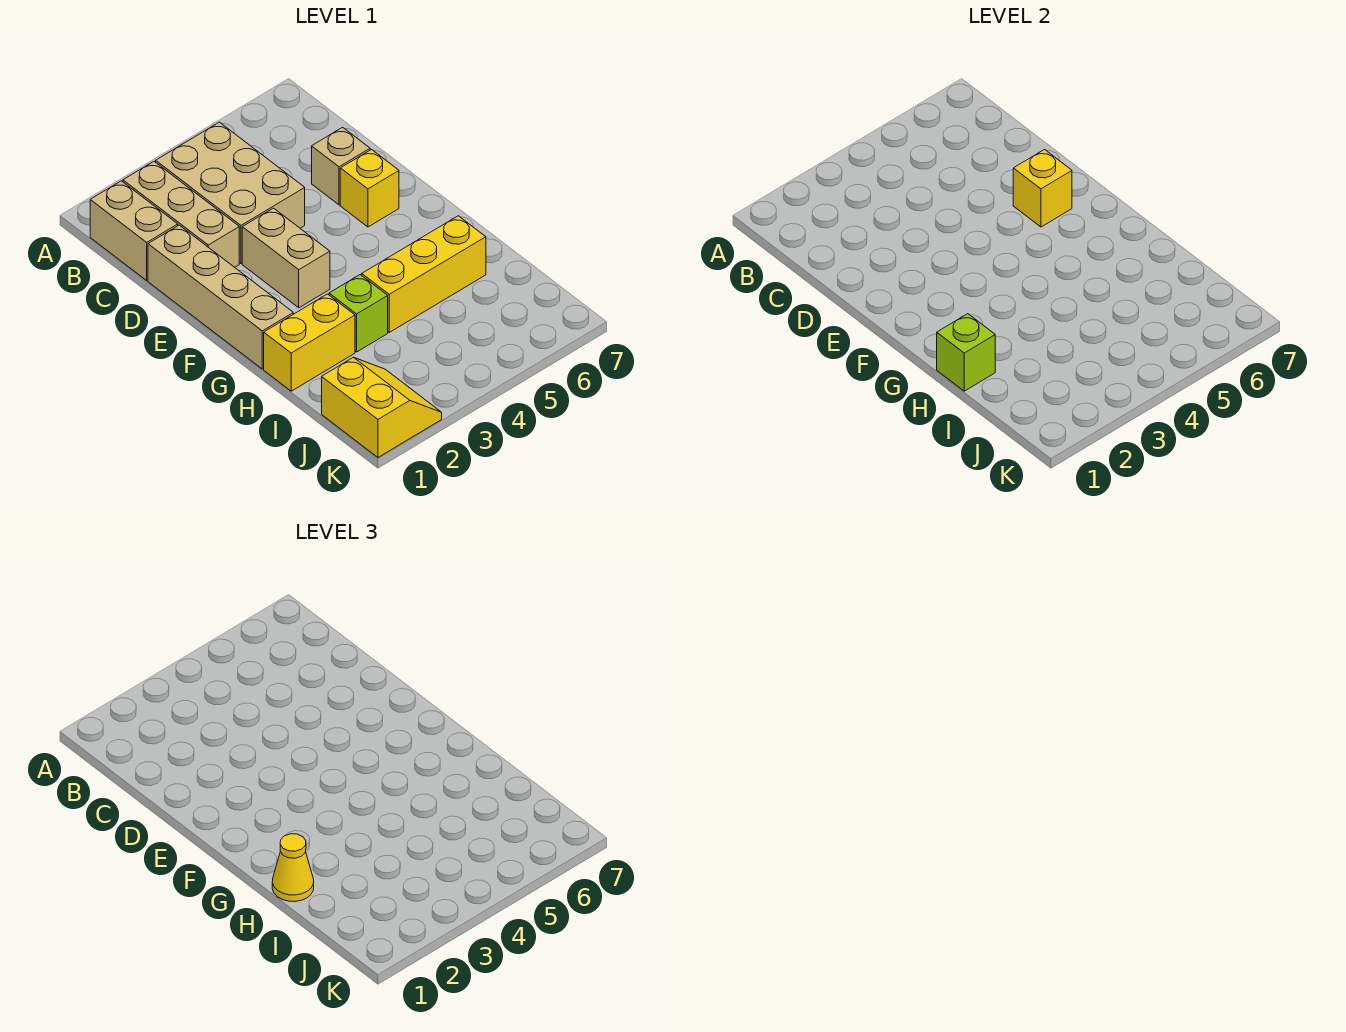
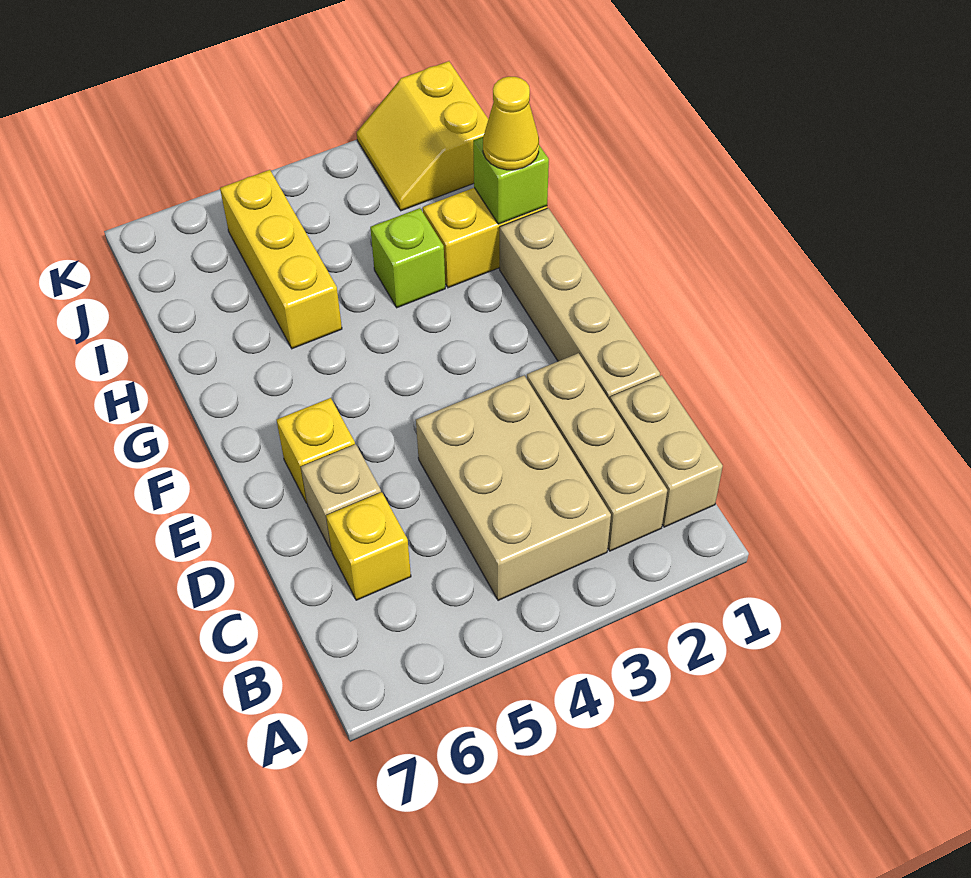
tan 1x2 brick [242,208,330,308] -> none
yellow 1x1 brick [1013,150,1072,227] -> yellow 1x1 brick moved to [326,492,411,600]
yellow 1x3 brick [362,216,486,332] -> yellow 1x3 brick turned to [220,170,342,349]

